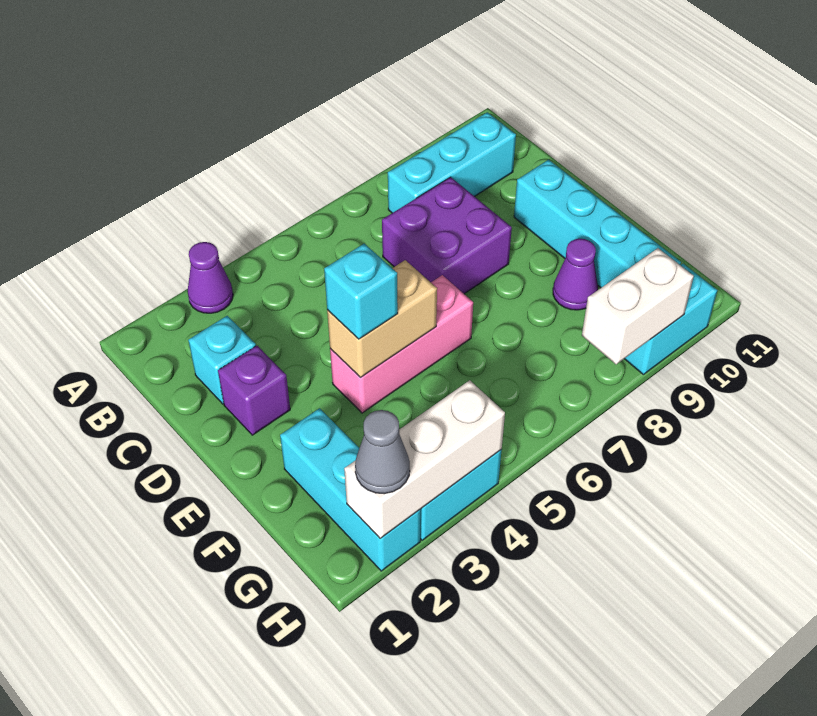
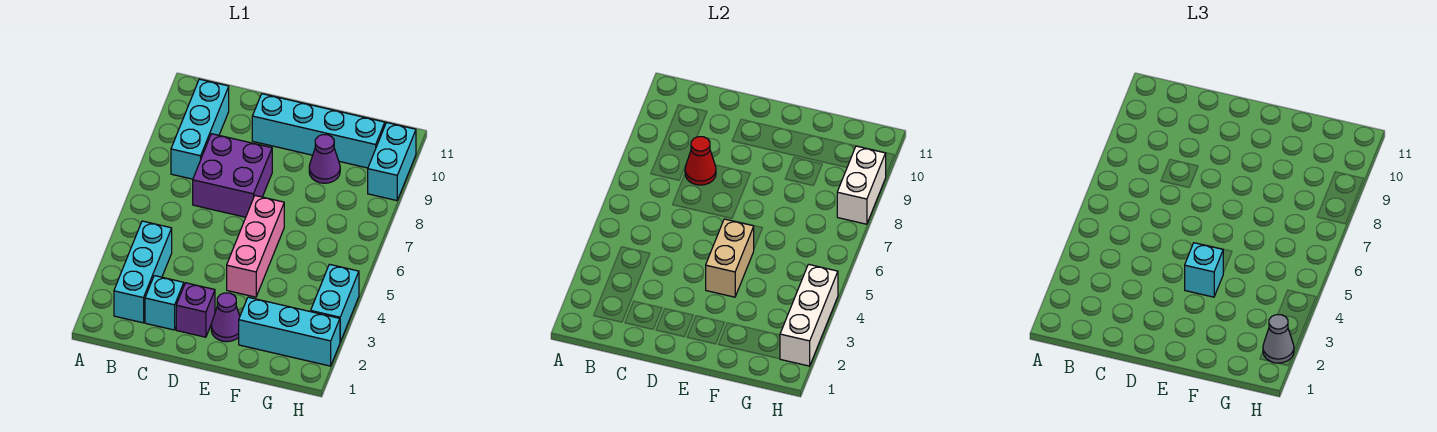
purple 1x1 cone [187,242,233,313] -> purple 1x1 cone moved to [211,293,240,342]
none -> cyan 1x3 brick [114,221,172,323]
none -> red 1x1 cone [685,137,716,185]

